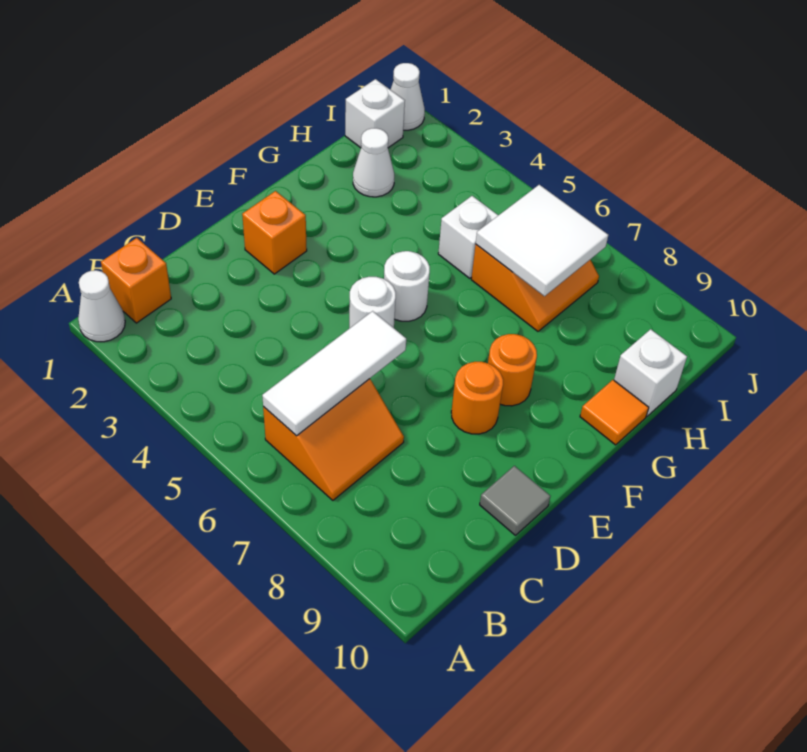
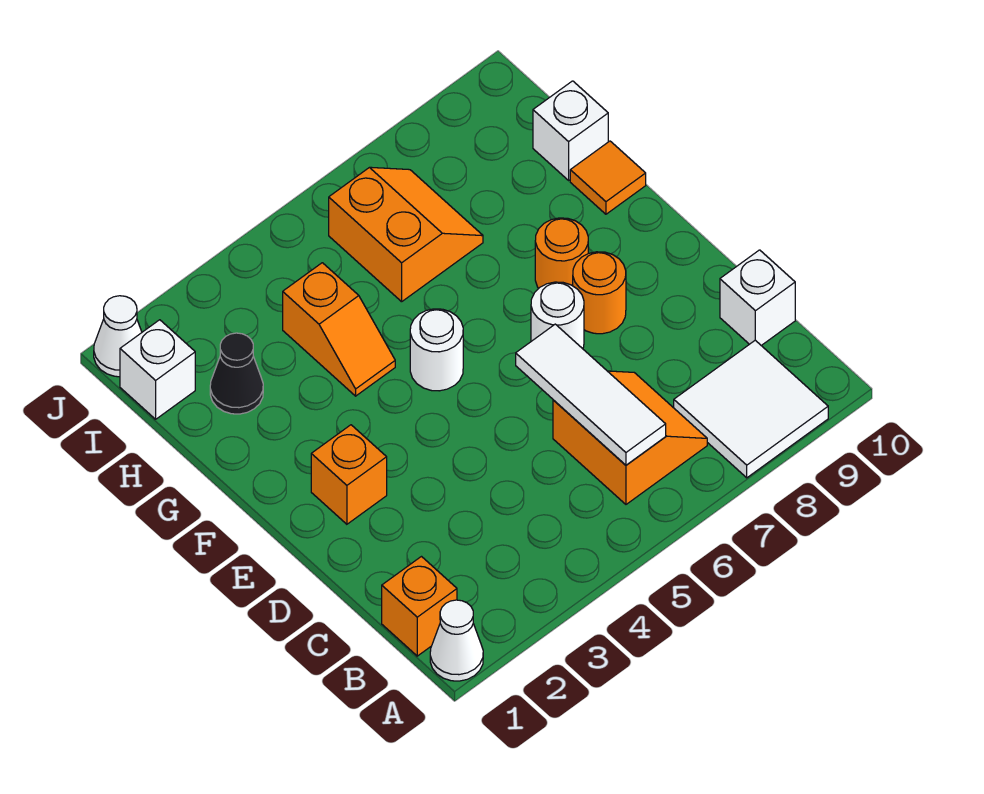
grey 1x1 tile [480,466,550,535] -> none
white 1x1 round brick [349,277,396,328] -> white 1x1 round brick moved to [531,282,584,349]
none -> orange 1x2 slope [283,263,395,396]
white 1x1 cone [353,128,394,197] -> black 1x1 cone [210,333,263,414]
white 1x1 brick [438,196,498,278] -> white 1x1 brick moved to [720,250,795,346]
white 2x2 tile [476,185,608,296] -> white 2x2 tile moved to [674,340,828,478]

